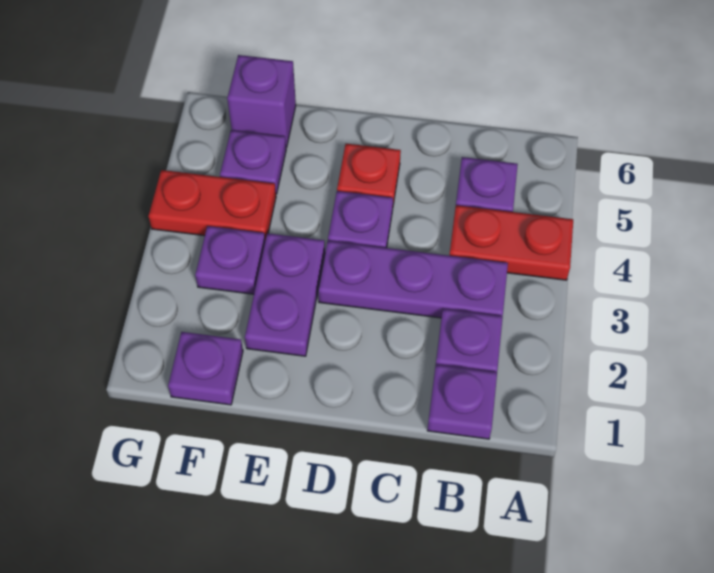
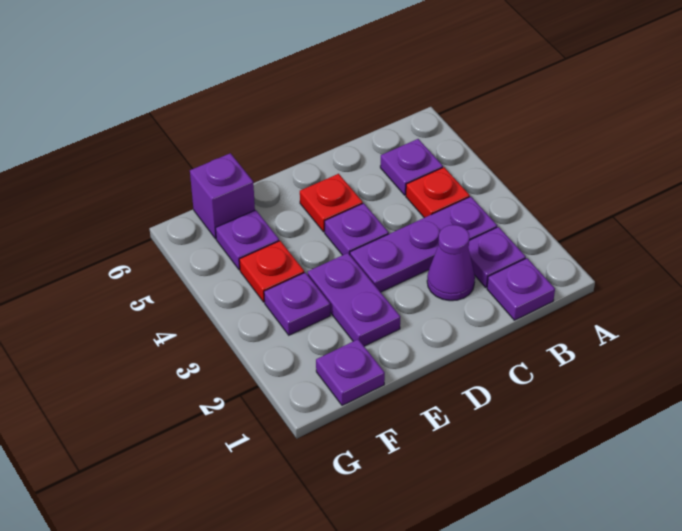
red 1x2 plate [449,205,573,280] -> red 1x1 plate [406,167,470,218]
none -> purple 1x1 cone [427,225,475,301]
red 1x2 plate [149,170,276,241] -> red 1x1 plate [239,241,304,302]

